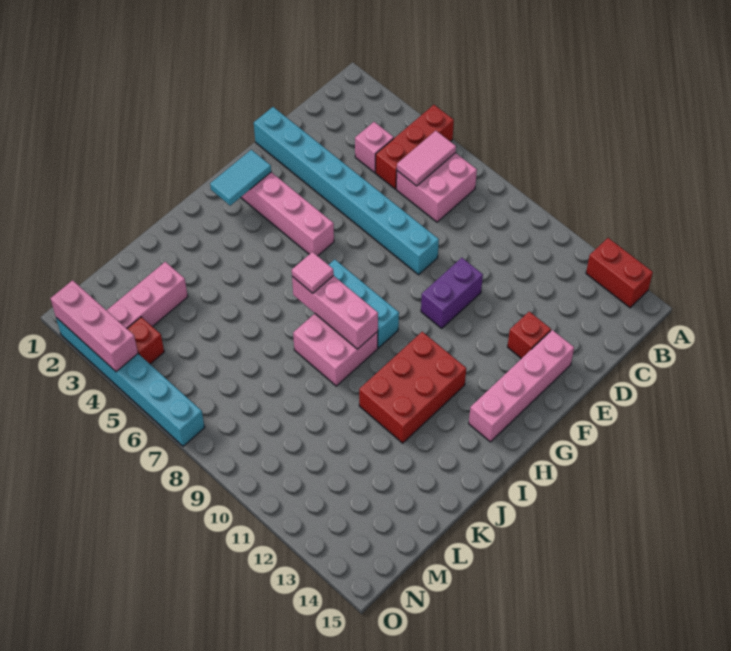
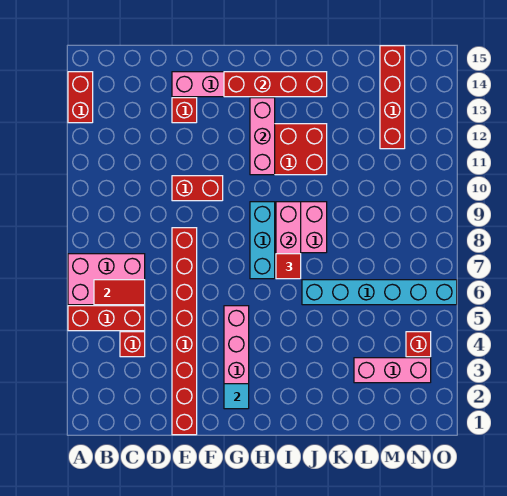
pink 2x2 brick [396,153,477,222] -> pink 2x3 brick [68,254,145,305]
pink 1x2 tile [397,131,456,186] -> red 1x2 tile [94,280,145,305]
pink 1x1 brick [355,122,394,172] -> red 1x1 brick [120,332,145,357]
cyan 1x8 brick [254,107,439,275] -> red 1x8 brick [172,228,197,435]
purple 1x2 brick [421,258,483,328] -> red 1x2 brick [172,176,223,201]
cyan 1x2 tile [210,150,271,206] -> cyan 1x1 tile [224,384,249,409]
none -> red 1x4 brick [224,72,327,97]
pink 1x1 tile [292,252,334,293] -> red 1x1 tile [276,254,301,279]
none -> red 1x4 brick [380,46,405,149]
cyan 1x6 brick [56,318,205,446] -> cyan 1x6 brick turned to [302,280,457,305]
pink 1x3 brick [50,280,138,372] -> pink 1x3 brick moved to [250,98,275,175]

